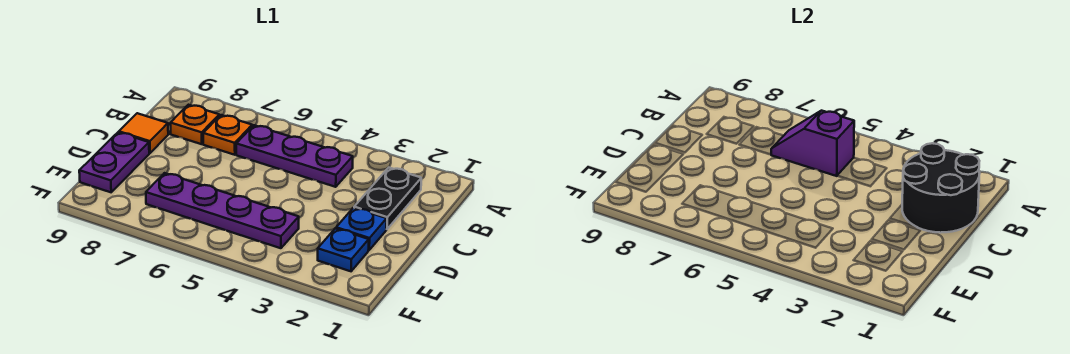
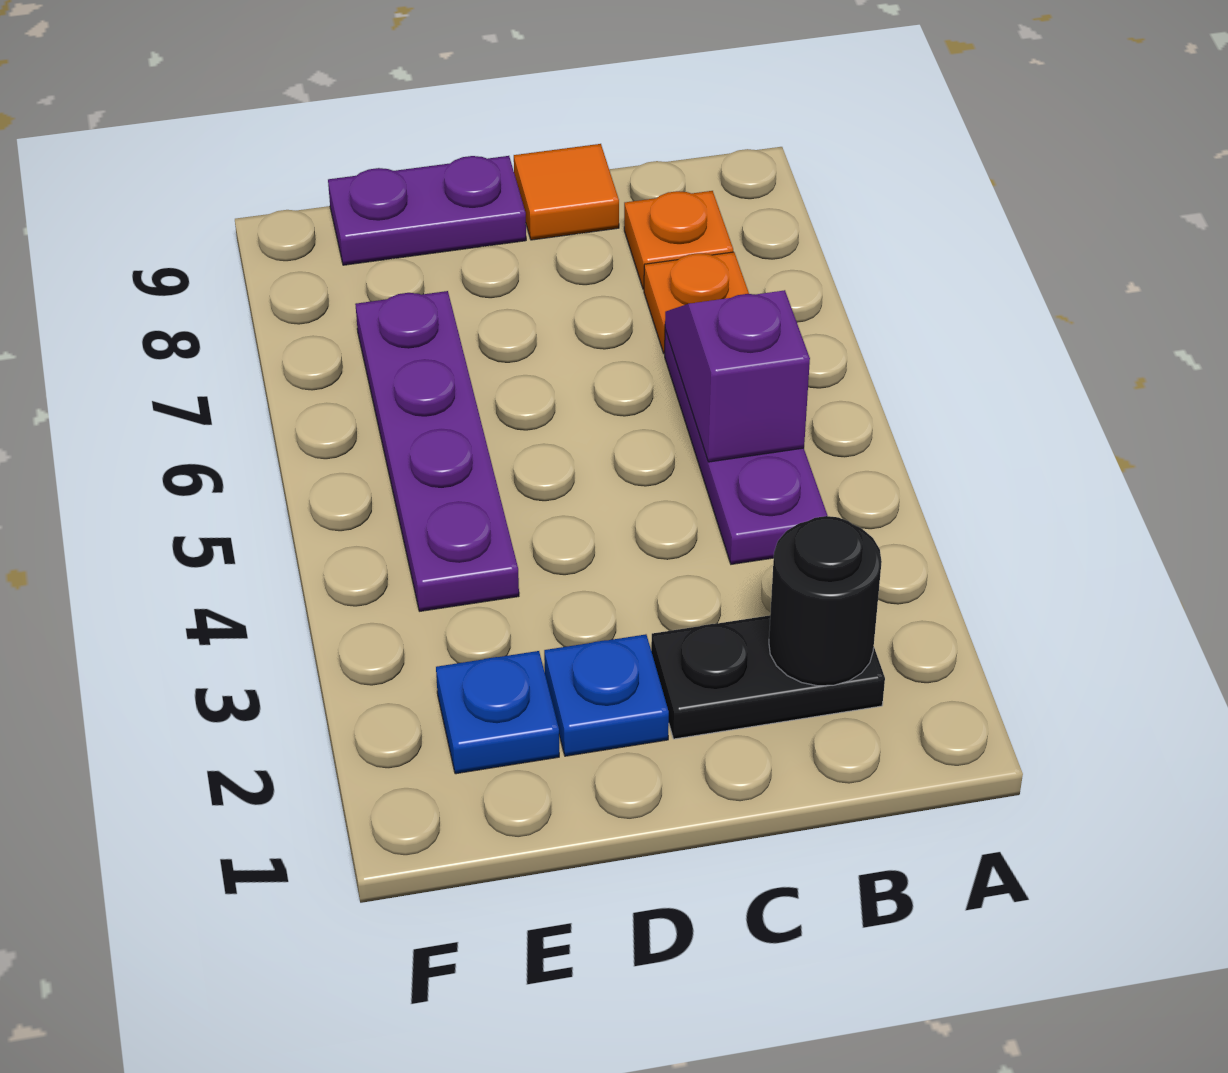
black 2x2 round brick [902,143,980,233] -> black 1x1 round brick [769,516,882,686]

